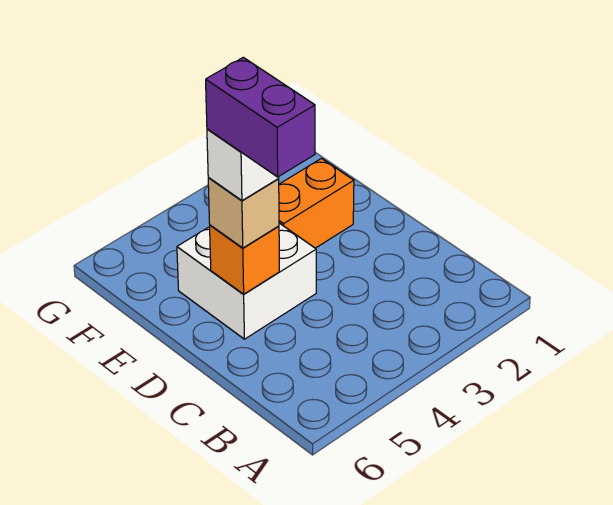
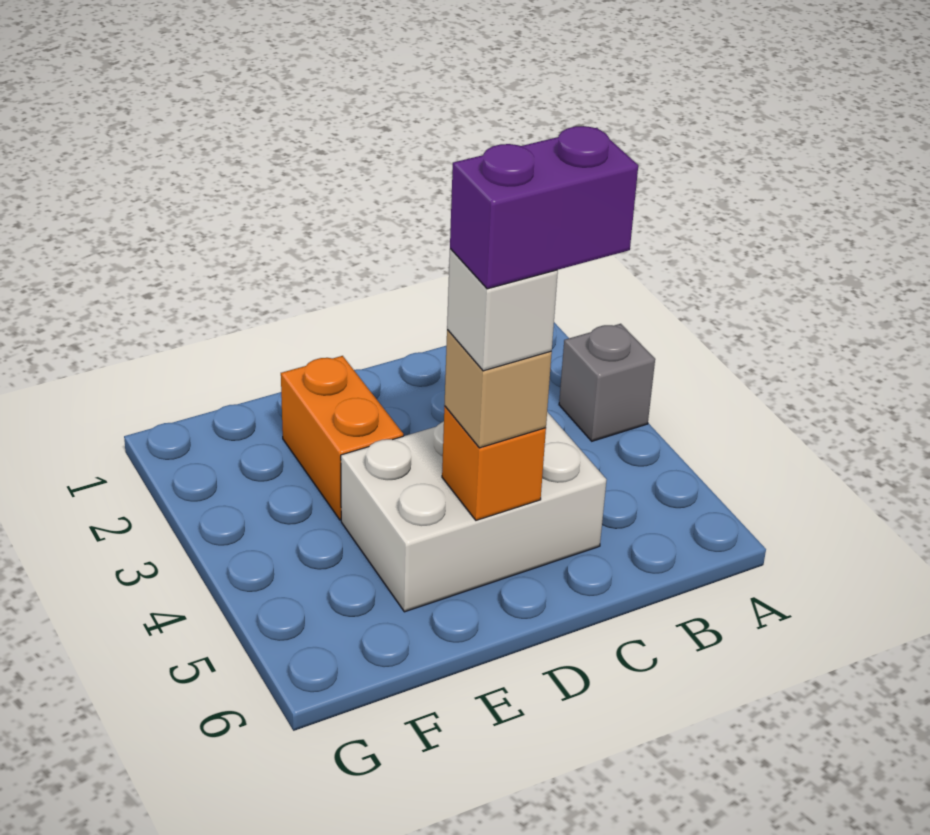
none -> grey 1x1 brick [559,324,655,441]
white 2x2 brick [177,223,316,339] -> white 2x3 brick [341,412,607,612]

